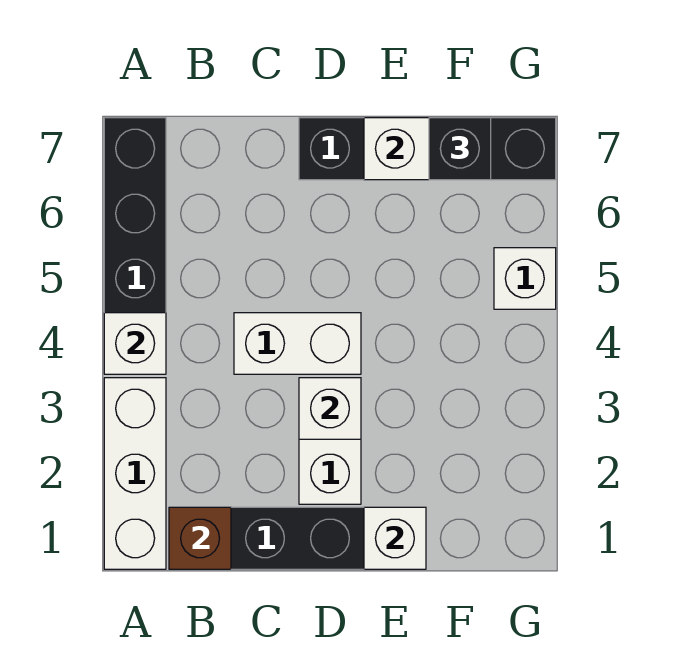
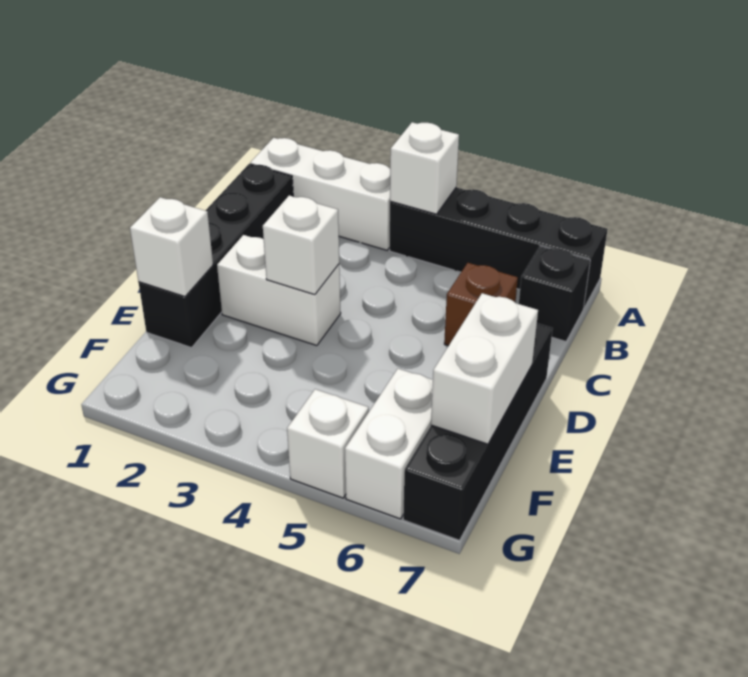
brown 1x1 brick [169,507,231,569] -> brown 1x1 brick moved to [444,263,518,346]
white 1x2 brick [234,313,361,374] -> white 1x2 brick moved to [345,369,433,519]
black 1x1 brick [429,118,491,180] -> black 1x1 brick moved to [519,246,590,341]

